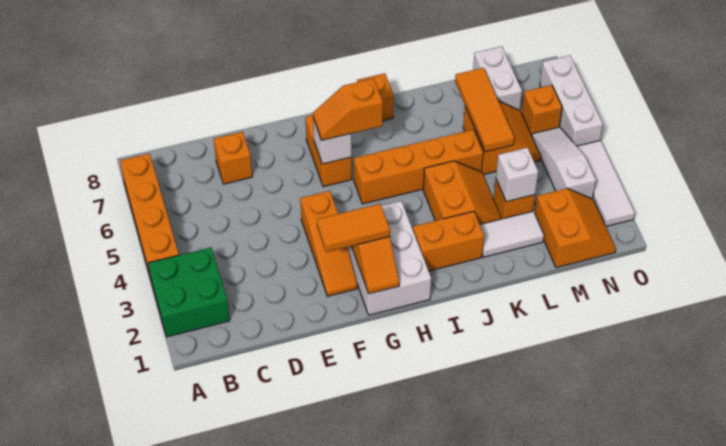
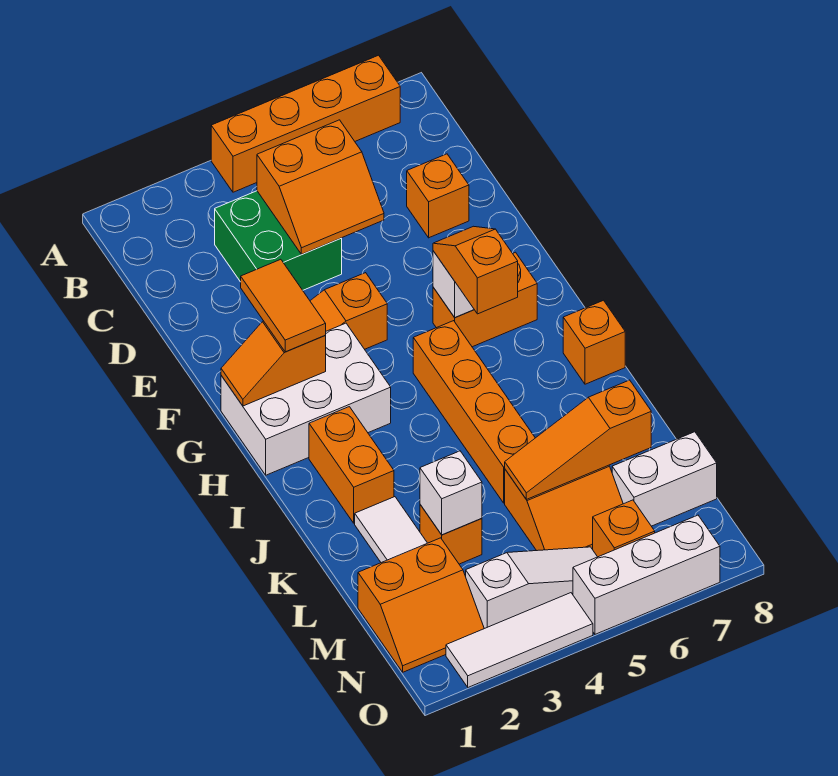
green 2x2 brick [148,248,230,337] -> green 2x2 brick moved to [215,191,342,290]
orange 2x2 slope [423,161,502,224] -> orange 2x2 slope moved to [257,120,384,254]
orange 1x3 tile [455,68,514,152] -> orange 1x3 slope [505,380,651,499]

